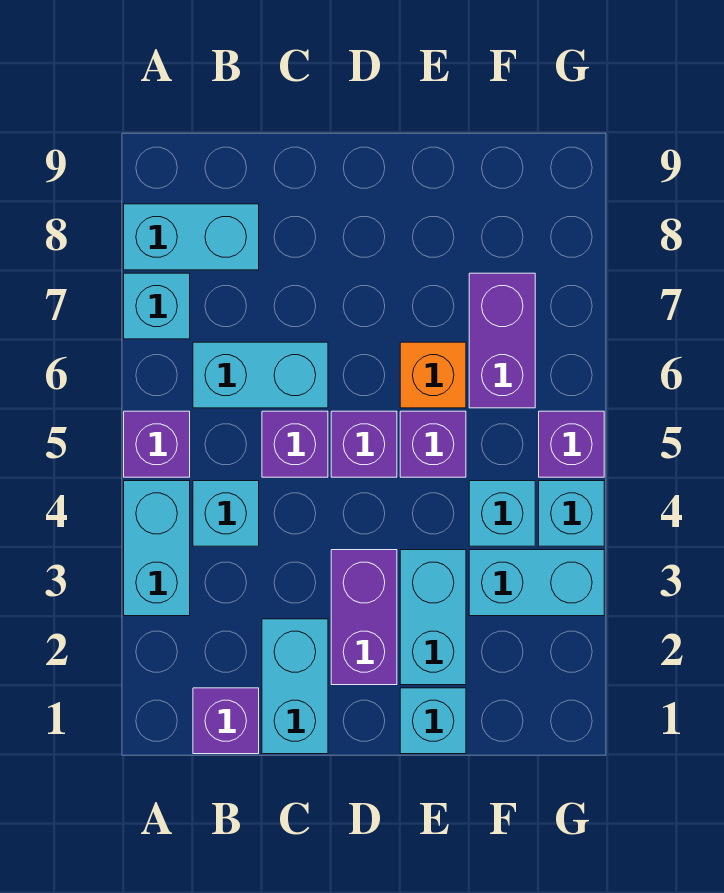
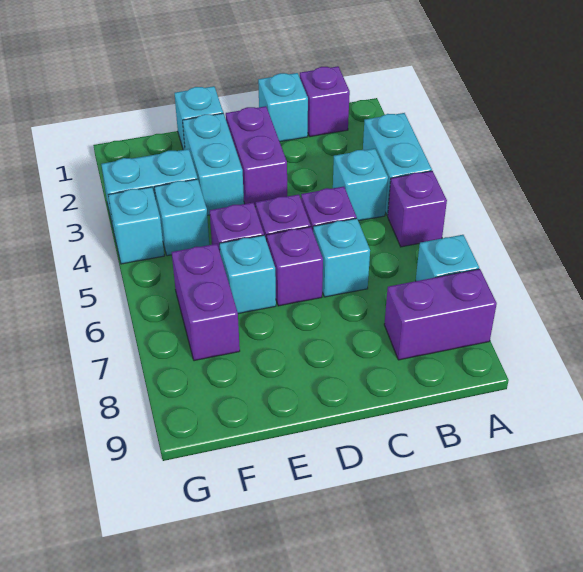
cyan 1x2 brick [124,204,259,270] -> purple 1x2 brick [384,269,497,360]
cyan 1x2 brick [193,342,328,408] -> cyan 1x1 brick [313,218,370,297]
cyan 1x2 brick [262,619,328,754] -> cyan 1x1 brick [258,73,308,142]
orange 1x1 brick [400,342,466,408] -> cyan 1x1 brick [220,235,276,314]
purple 1x1 brick [539,411,604,477] -> purple 1x1 brick moved to [267,227,323,306]

